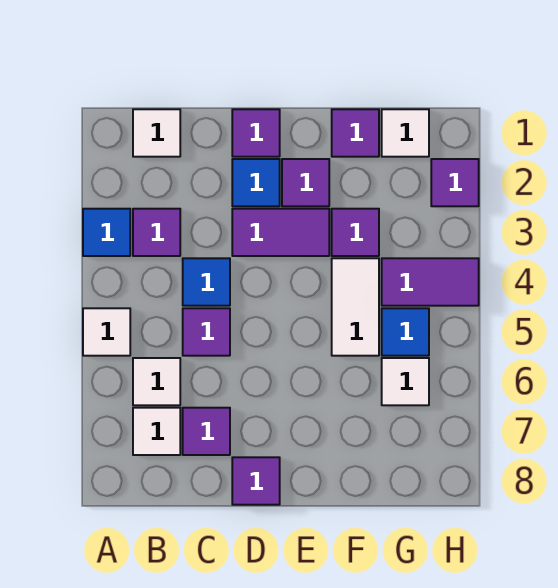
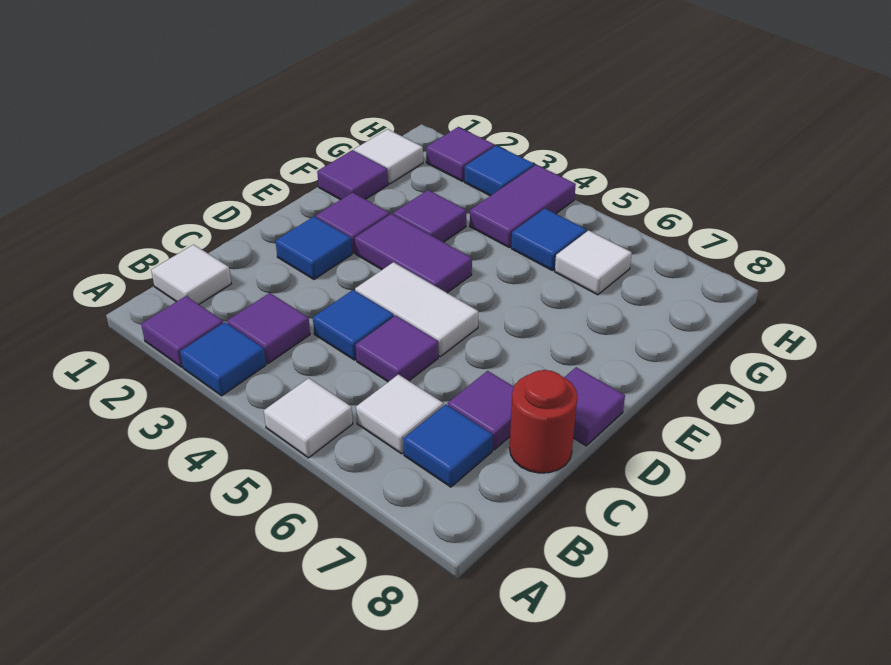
white 1x1 tile [133,408,180,455] -> blue 1x1 tile [403,404,493,487]
none -> red 1x1 round brick [510,370,577,473]
purple 1x1 tile [232,109,280,157] -> purple 1x1 tile moved to [141,296,223,367]
purple 1x2 tile [232,209,329,256] -> purple 1x2 tile turned to [355,214,472,293]
white 1x2 tile [332,258,379,356] -> white 1x2 tile moved to [355,262,478,357]
none -> blue 1x1 tile [464,146,534,196]

